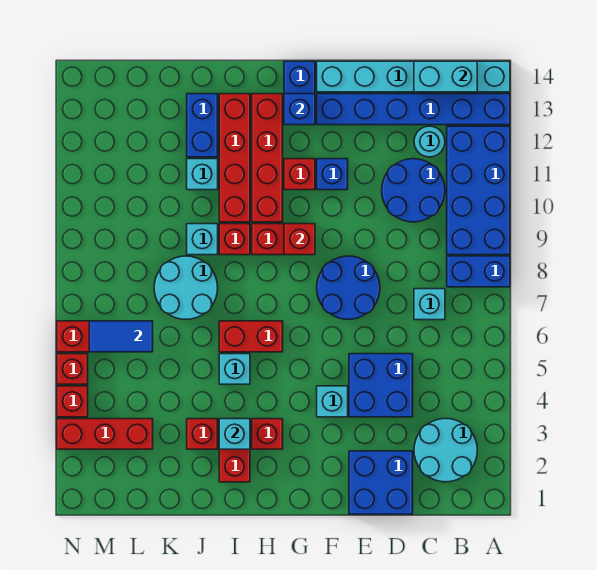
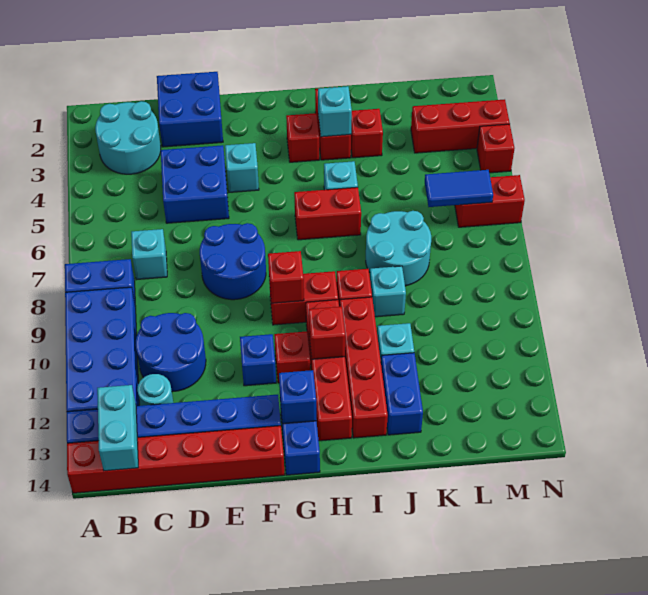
cyan 1x6 brick [317,61,510,92] -> red 1x6 brick [67,426,285,493]
cyan 1x2 brick [414,61,477,92] -> cyan 1x2 brick turned to [97,385,138,471]
red 1x1 brick [57,354,88,384] -> red 1x1 brick moved to [309,307,345,359]

